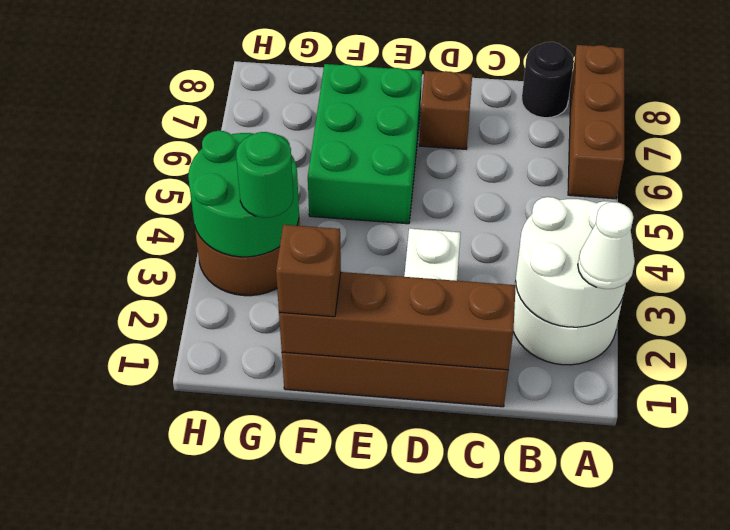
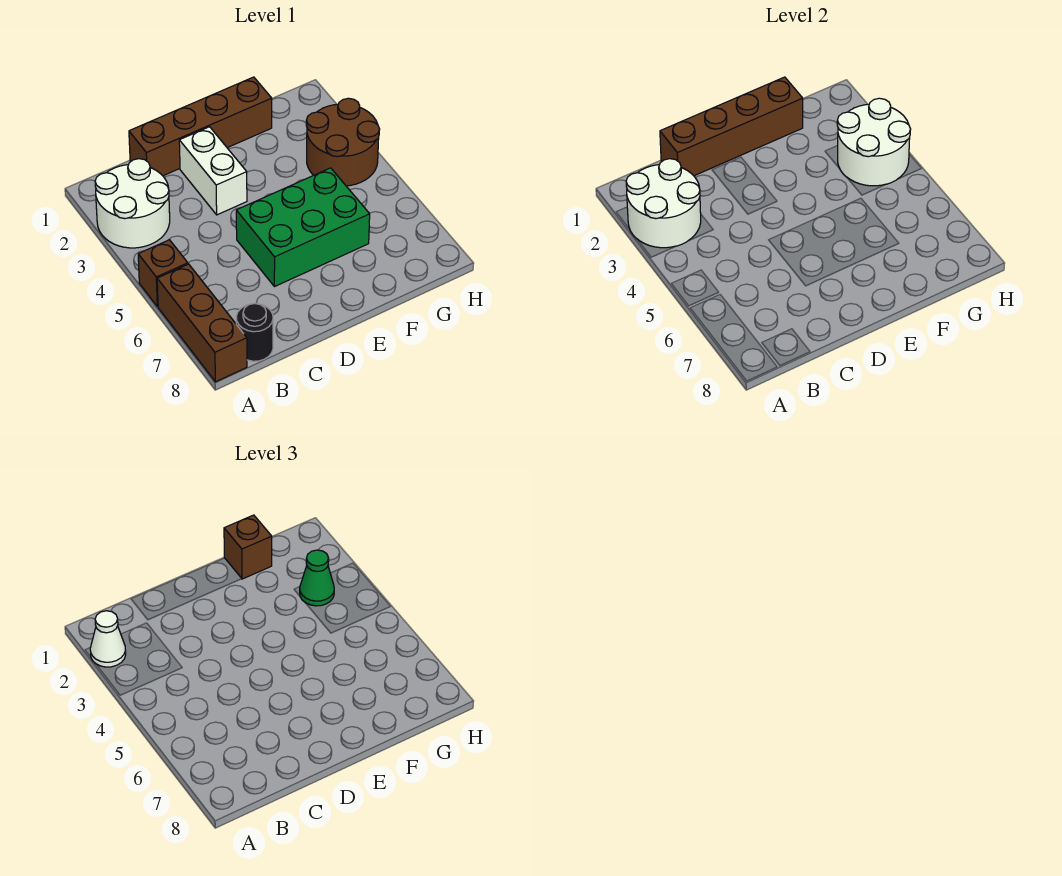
brown 1x1 brick [419,71,472,149] -> brown 1x1 brick moved to [138,240,188,307]
green 2x3 brick [308,64,422,224] -> green 2x3 brick turned to [236,168,370,287]
green 2x2 round brick [188,131,299,257] -> white 2x2 round brick [837,98,911,186]
green 1x1 round brick [236,132,293,218] -> green 1x1 cone [300,550,334,606]

